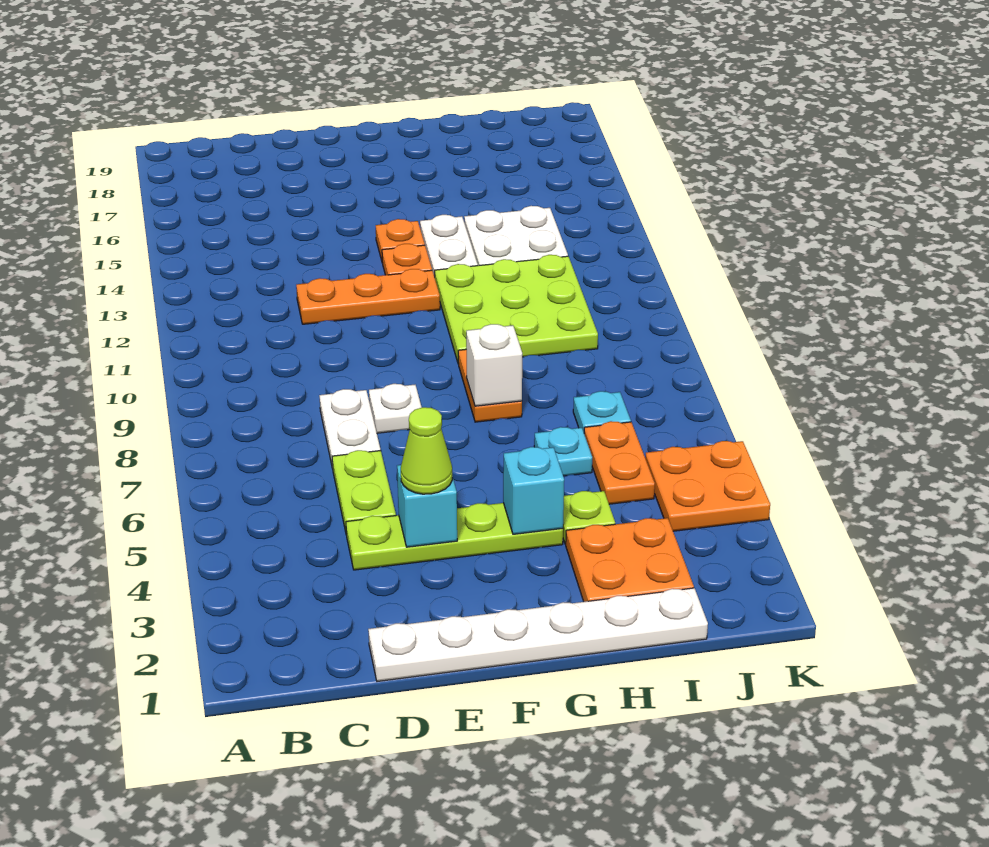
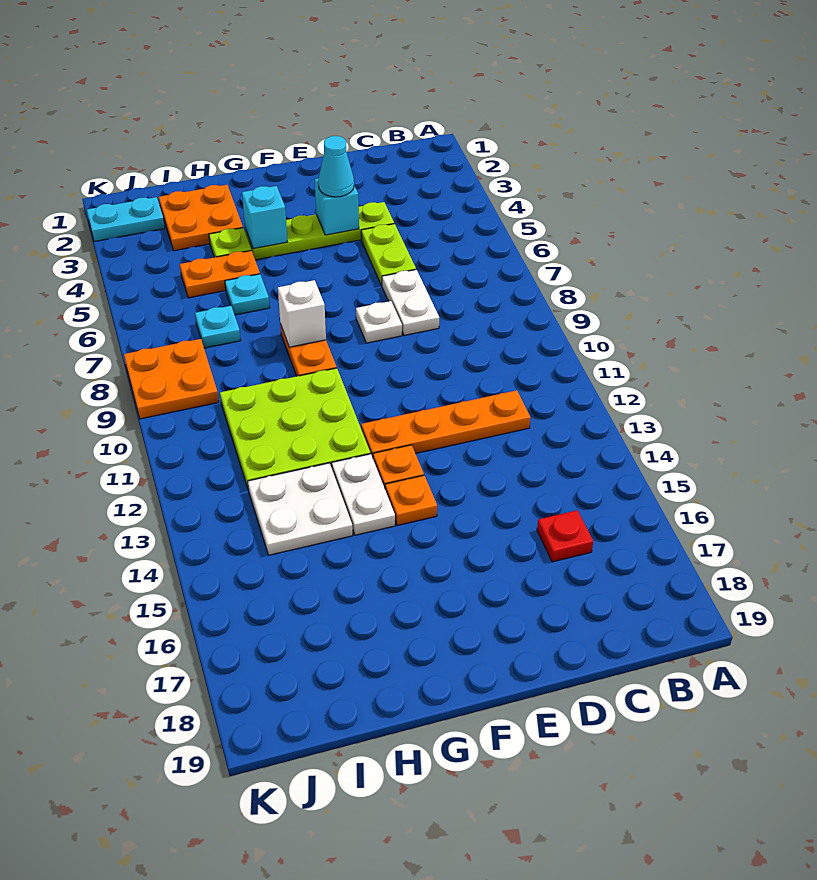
none -> red 1x1 plate [537,510,593,562]
white 1x6 plate [368,588,708,682] -> none
orange 1x3 plate [296,269,440,324] -> orange 1x4 plate [361,390,531,458]
lime 1x1 cone [401,407,452,494] -> cyan 1x1 cone [318,136,354,197]
orange 1x2 plate [584,421,655,504] -> orange 1x2 plate turned to [180,251,260,298]
none -> cyan 1x2 plate [87,197,165,242]
orange 2x2 plate [645,441,770,531] -> orange 2x2 plate moved to [124,339,219,419]

